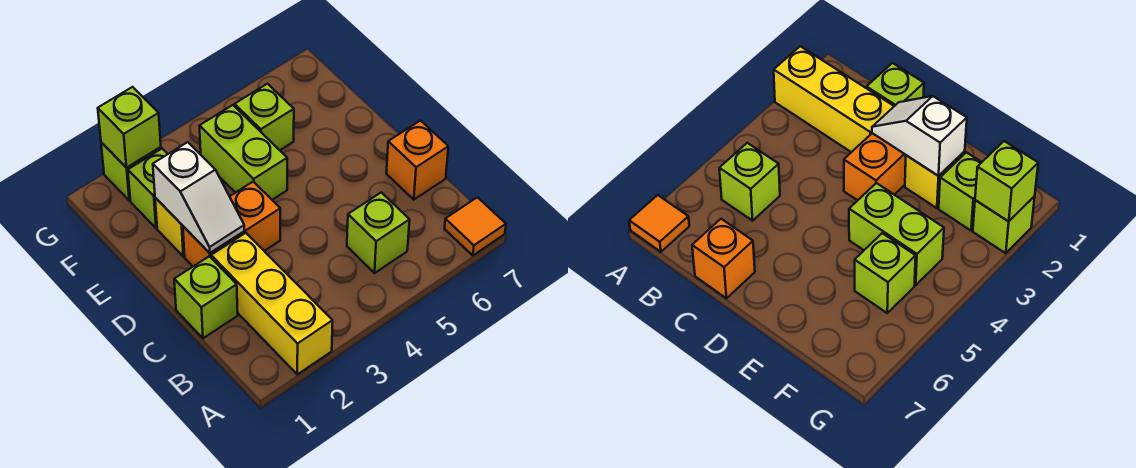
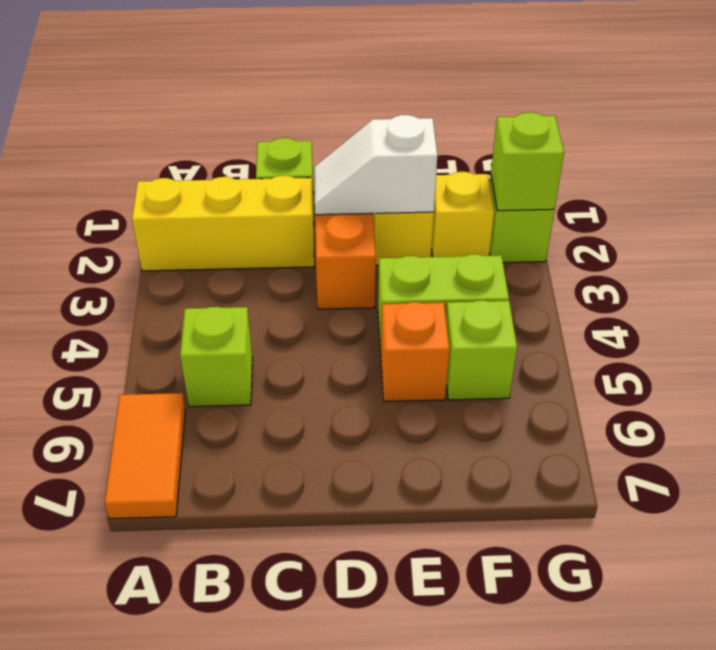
orange 1x1 tile [444,197,506,256] -> orange 1x2 tile [105,393,186,519]
orange 1x1 brick [386,121,448,200] -> orange 1x1 brick moved to [381,302,449,402]
lime 1x1 brick [128,149,168,228] -> yellow 1x1 brick [431,172,494,257]

